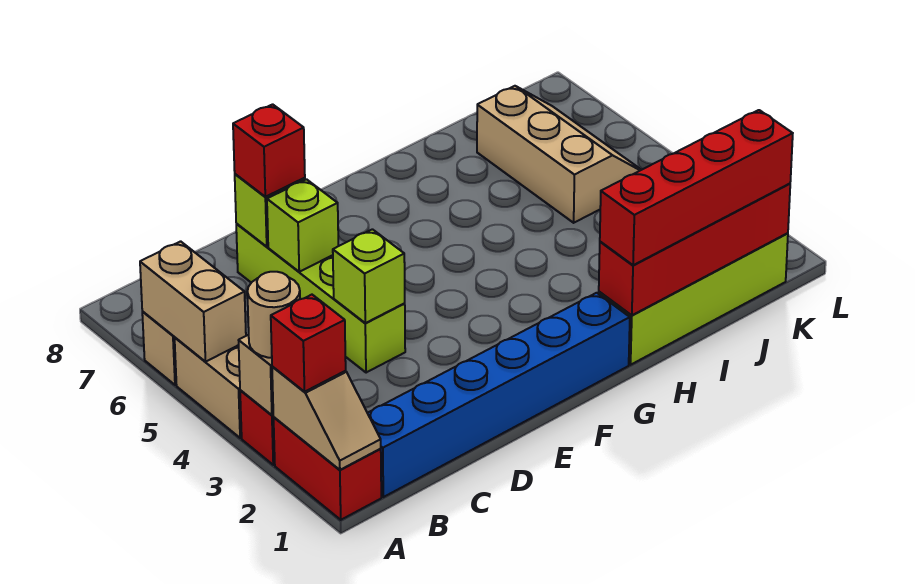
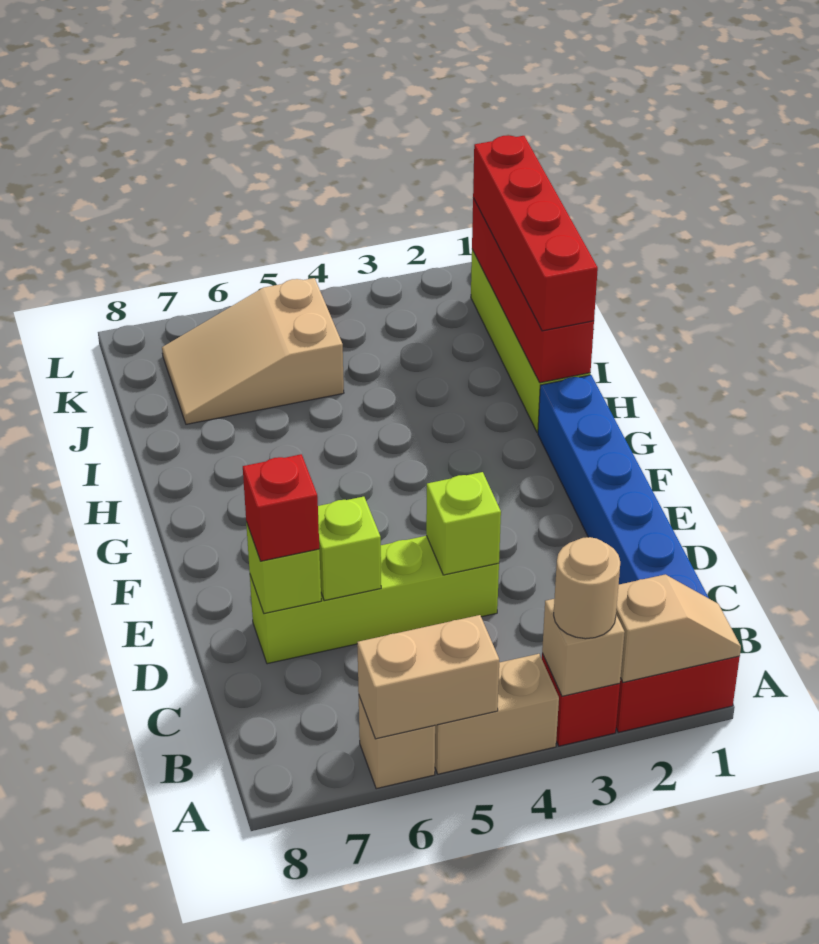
red 1x1 brick [271,295,346,392] -> none
tan 2x3 slope [477,86,641,223] -> tan 2x3 slope turned to [162,278,344,424]

